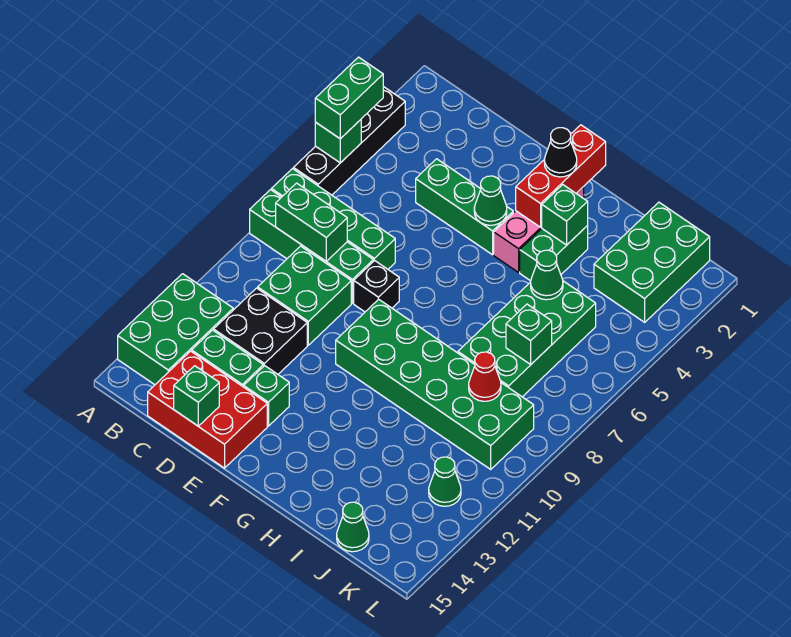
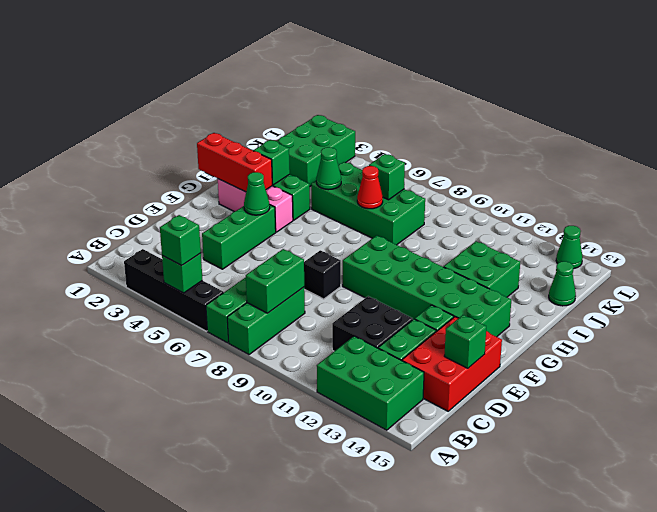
green 1x2 brick [315,57,383,139] -> green 1x1 brick [160,215,201,265]
green 1x4 brick [250,190,373,303] -> green 1x3 brick [227,287,305,355]
green 2x2 brick [258,246,351,345] -> green 2x2 brick moved to [444,241,520,297]
green 2x6 brick [336,299,534,469] -> green 2x6 brick turned to [343,235,511,337]
black 1x1 cone [544,128,577,177] -> none
green 2x3 brick [594,202,710,322] -> green 2x3 brick turned to [277,115,355,186]
red 1x1 cone [469,352,501,401] -> red 1x1 cone moved to [357,166,383,209]
green 1x1 cone [429,457,461,506] -> green 1x1 cone moved to [556,226,583,269]

